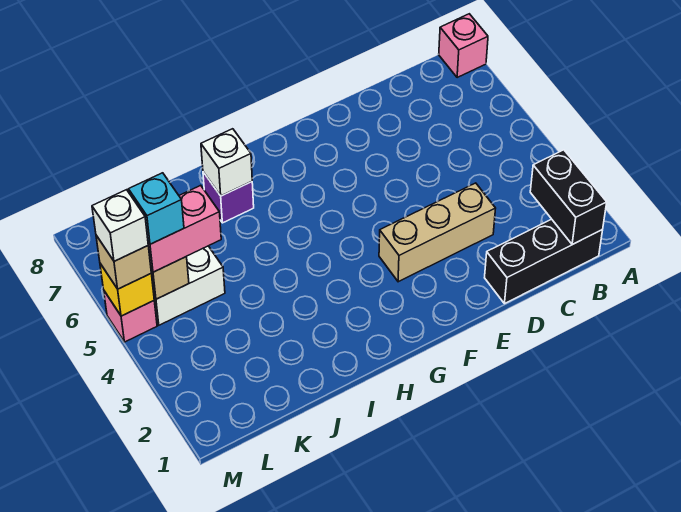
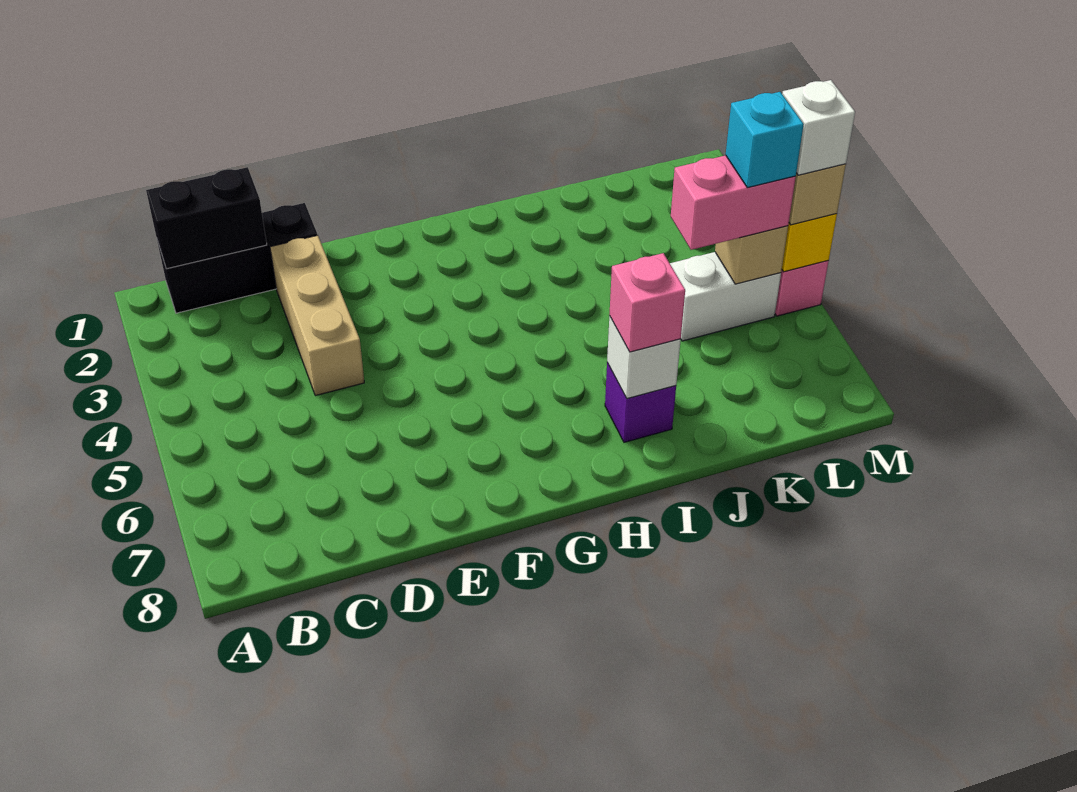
pink 1x1 brick [439,14,488,78] -> pink 1x1 brick moved to [609,253,685,352]
black 1x2 brick [530,150,607,244] -> black 1x2 brick turned to [146,167,267,269]
tan 1x3 brick [379,183,496,282] -> tan 1x3 brick turned to [270,235,364,396]

